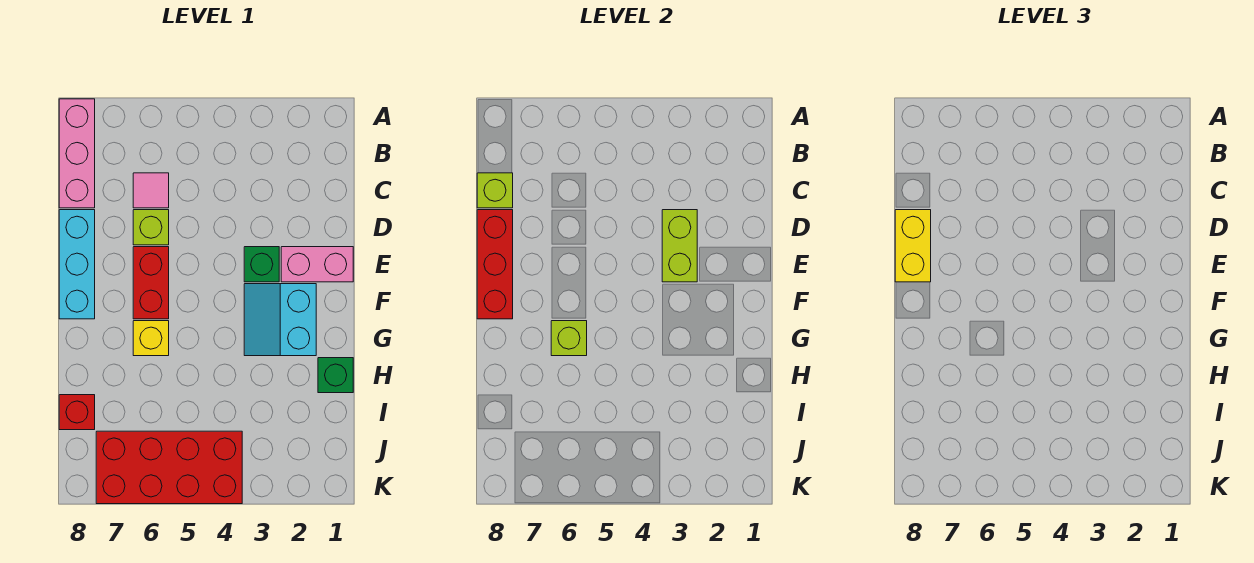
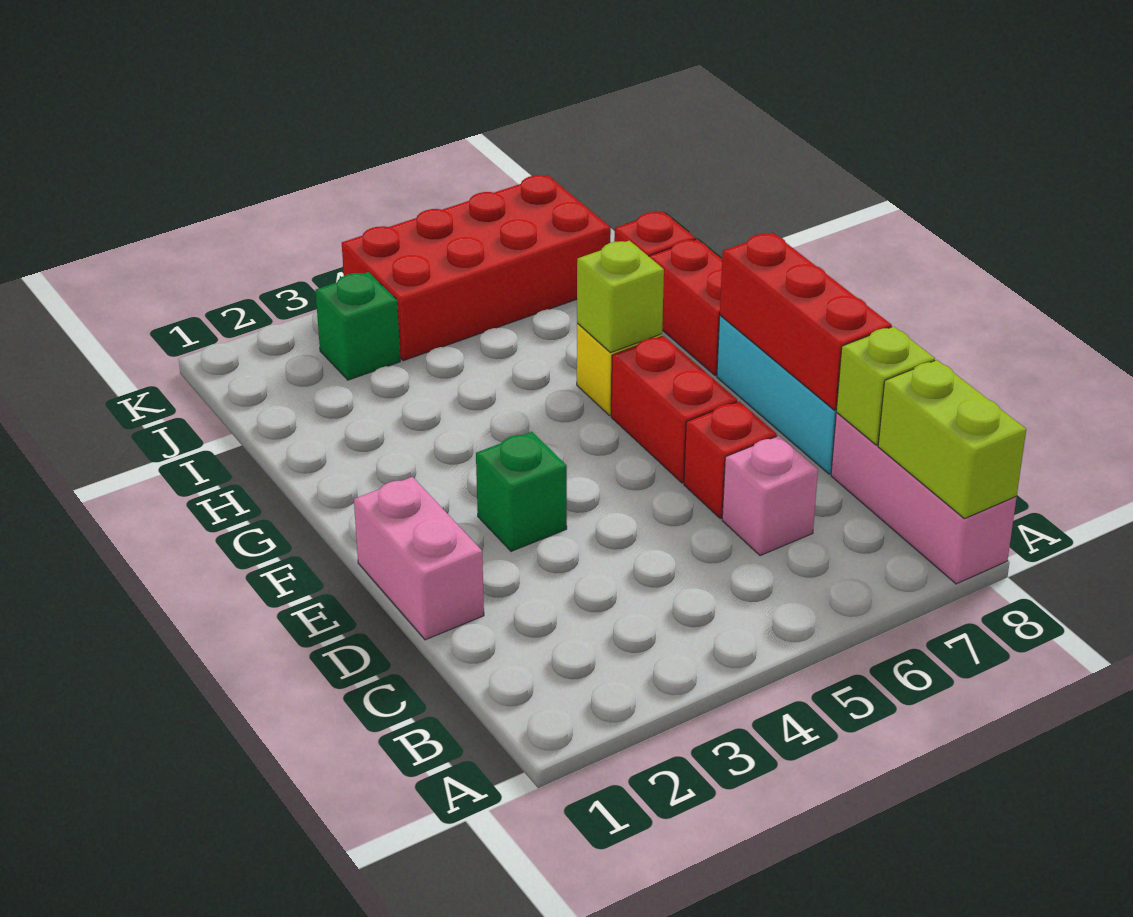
pink 1x1 tile [133,173,169,208] -> pink 1x1 brick [722,436,818,556]
lime 1x2 brick [662,210,697,282] -> lime 1x2 brick moved to [878,360,1026,519]
lime 1x1 brick [133,210,169,245] -> red 1x1 brick [684,401,777,519]
yellow 1x2 brick [895,210,931,282] -> none
pink 1x2 brick [281,247,353,282] -> pink 1x2 brick turned to [354,477,484,640]
cyan 2x2 slope [244,284,316,356] -> none
none -> red 1x2 brick [649,239,722,376]
green 1x1 brick [318,358,353,393] -> green 1x1 brick moved to [315,272,400,380]

